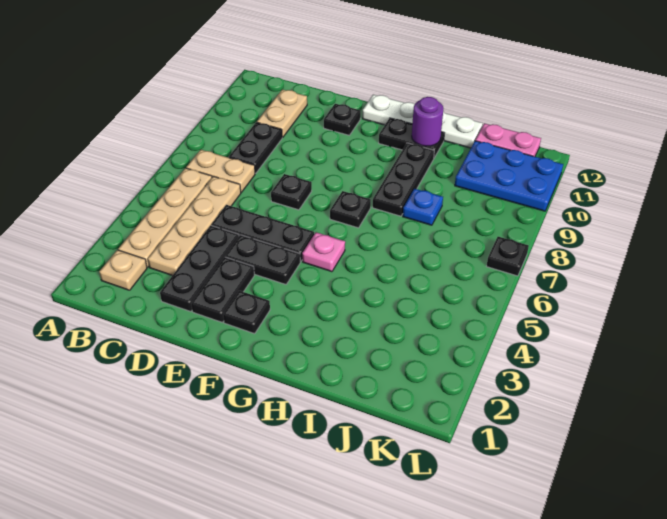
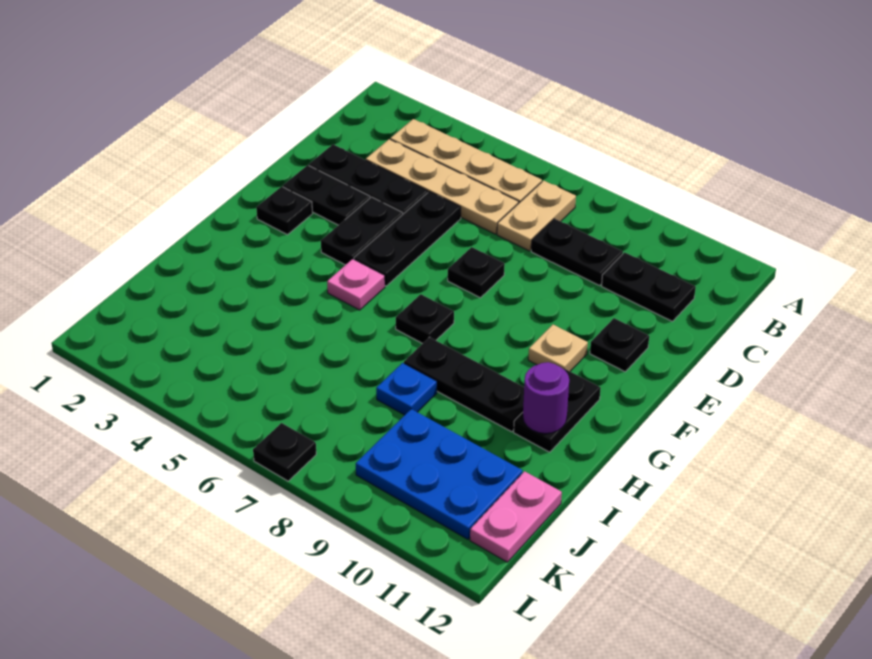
tan 1x1 plate [99,250,147,290] -> tan 1x1 plate moved to [528,325,588,371]
tan 1x2 plate [257,89,307,138] -> black 1x2 plate [602,252,696,321]
white 1x4 plate [362,95,483,148] -> none
blue 2x3 plate [455,141,563,211] -> blue 2x3 plate turned to [356,409,523,539]

